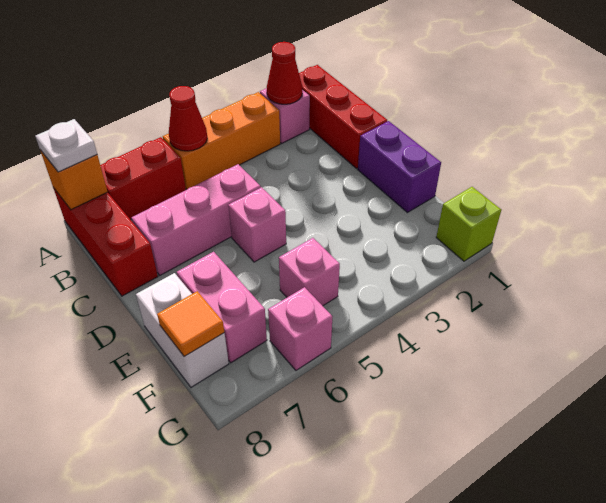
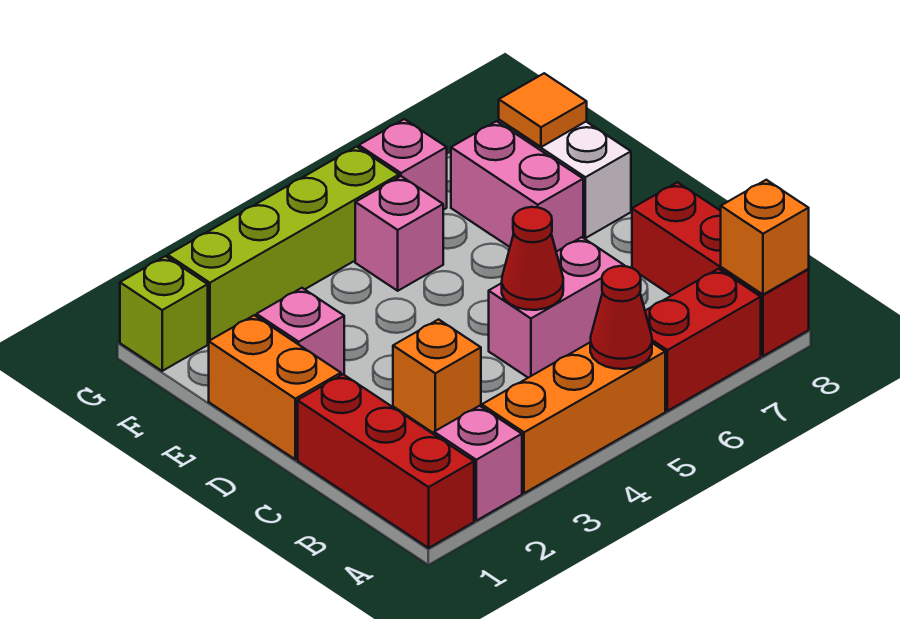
red 1x1 cone [267,42,302,104] -> red 1x1 cone moved to [502,207,563,310]
white 1x1 plate [36,119,97,172] -> none
none -> orange 1x1 brick [393,319,481,433]
pink 1x3 brick [132,164,261,275] -> pink 1x2 brick [489,237,624,378]
purple 1x2 brick [358,121,441,212] -> orange 1x2 brick [209,315,341,459]
pink 1x1 brick [228,187,286,262] -> pink 1x1 brick moved to [257,288,344,375]
none -> lime 1x4 brick [168,147,399,343]

